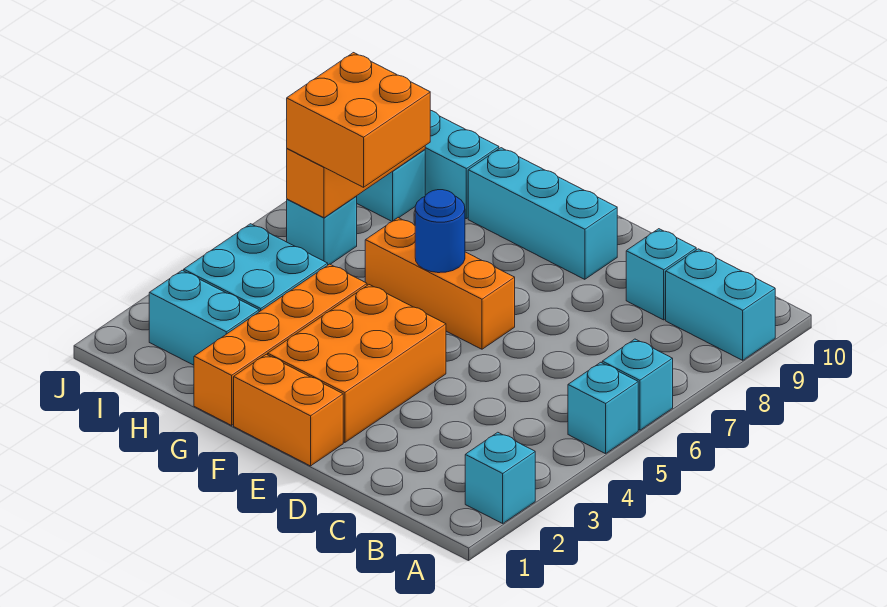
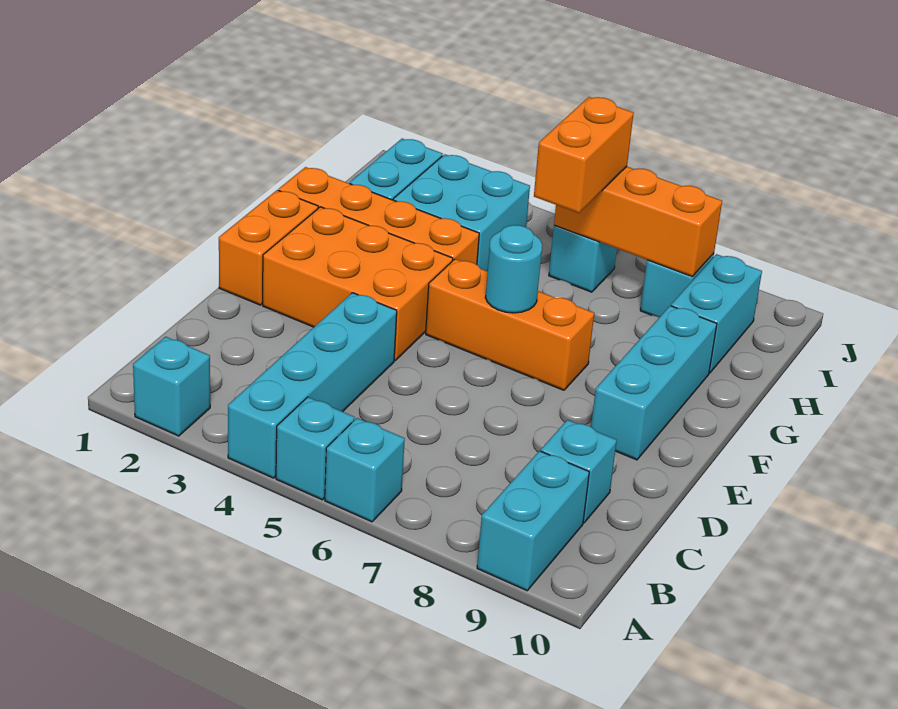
none -> cyan 1x4 brick [228,293,397,478]
orange 1x3 brick [365,218,515,349] -> orange 1x3 brick turned to [426,259,594,390]
blue 1x1 round brick [415,190,465,273] -> cyan 1x1 round brick [485,225,542,313]
orange 2x2 brick [287,53,430,187] -> orange 1x2 brick [534,97,634,213]

